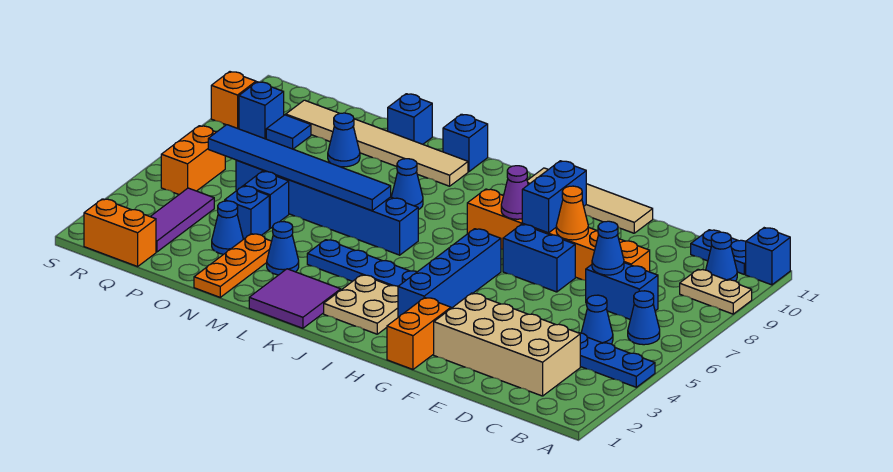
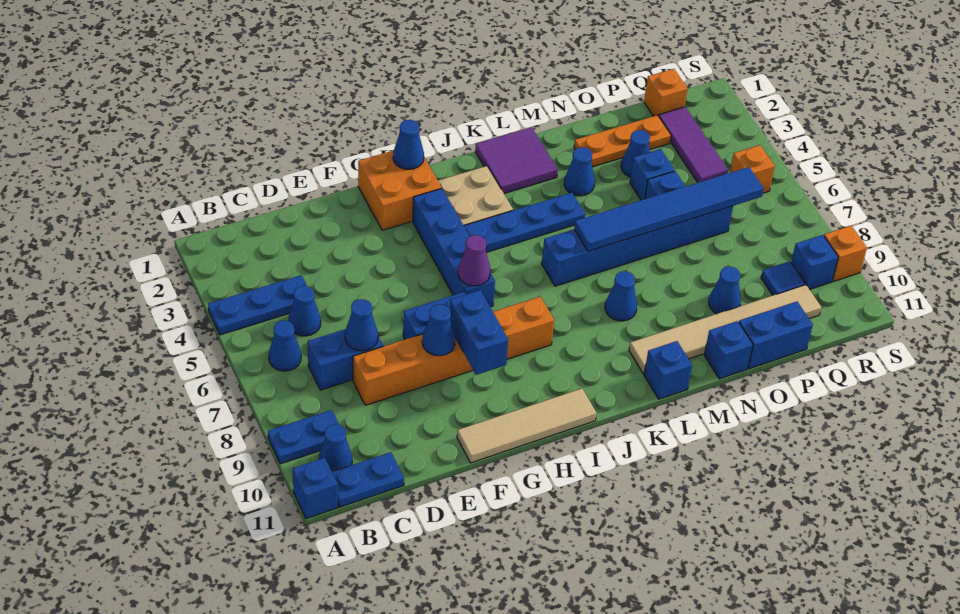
tan 1x2 plate [680,269,752,314] -> blue 1x2 plate [268,410,339,464]
tan 2x4 brick [434,293,580,396] -> none
orange 1x1 cone [556,186,588,240] -> blue 1x1 cone [422,304,455,356]
orange 1x2 brick [387,298,451,369] -> orange 2x2 brick [358,151,442,230]
none -> blue 1x1 cone [393,120,424,169]
purple 1x1 cone [501,166,528,219] -> purple 1x1 cone moved to [458,235,490,286]
orange 1x3 plate [194,234,272,297] -> orange 1x3 plate turned to [574,115,671,167]
none -> blue 1x2 brick [739,301,813,369]
orange 1x2 brick [84,199,156,267] -> orange 1x1 brick [644,69,688,116]
orange 1x2 brick [161,126,225,194] -> orange 1x1 brick [730,145,775,193]

